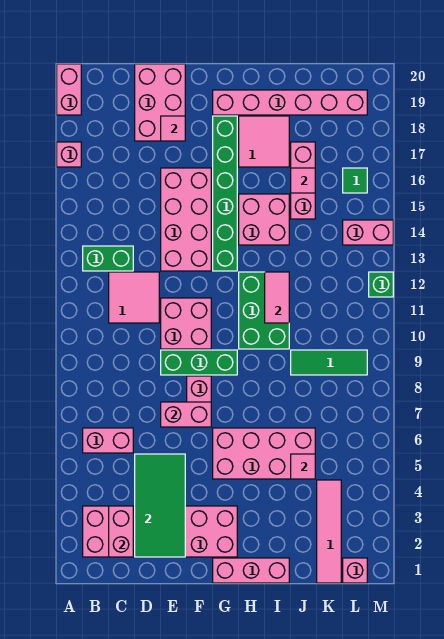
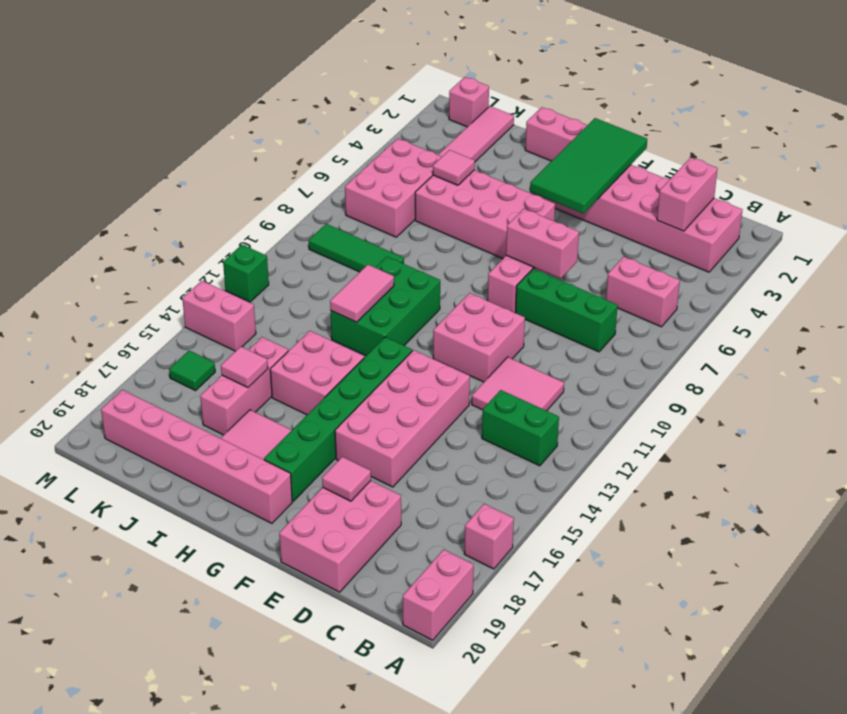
green 2x4 tile [135,454,185,557] -> green 2x4 tile moved to [530,118,647,214]
green 1x3 brick [161,350,237,375] -> green 1x3 brick moved to [515,269,618,352]
none -> pink 2x3 brick [345,138,442,237]

